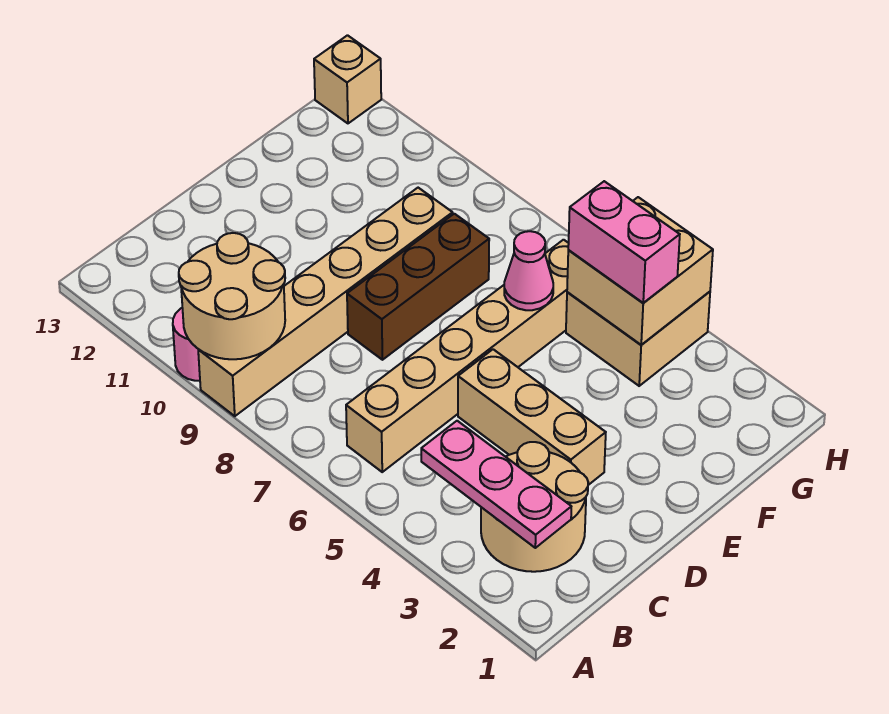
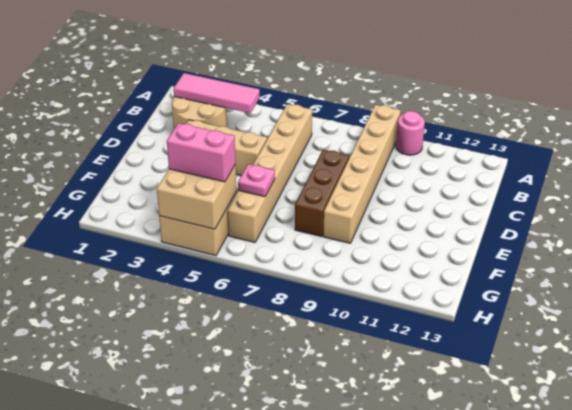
tan 2x2 round brick [179,233,285,359] -> none
pink 1x3 plate [421,421,571,548] -> pink 1x3 tile [174,73,260,113]
pink 1x1 cone [504,231,553,310] -> pink 1x1 plate [238,164,275,197]
tan 1x1 brick [314,35,381,123] -> none

